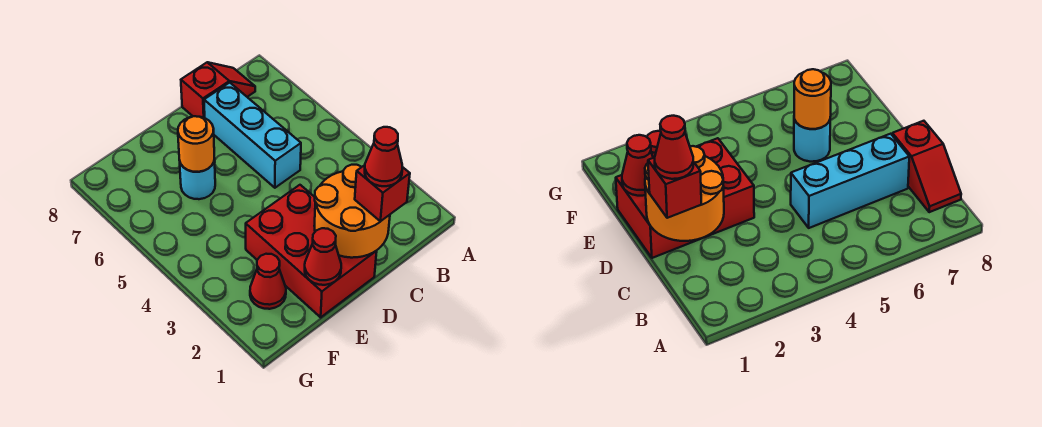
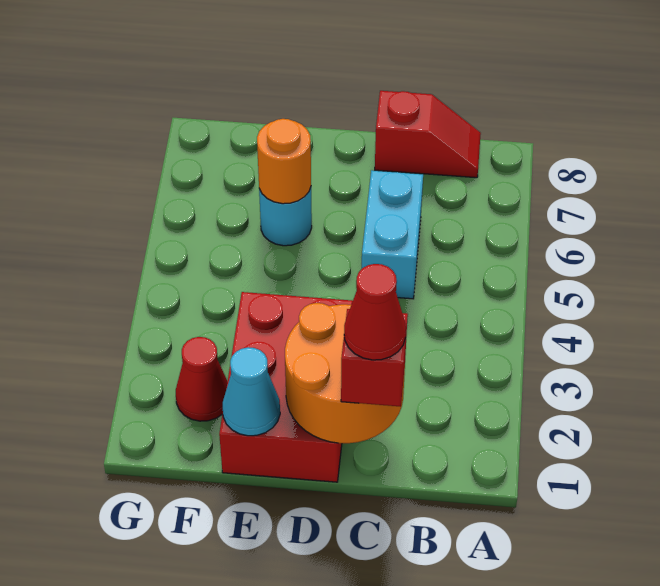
cyan 1x3 brick [204,83,301,188] -> cyan 1x2 brick [362,170,423,299]
red 1x1 cone [305,228,341,285] -> cyan 1x1 cone [223,347,280,436]

